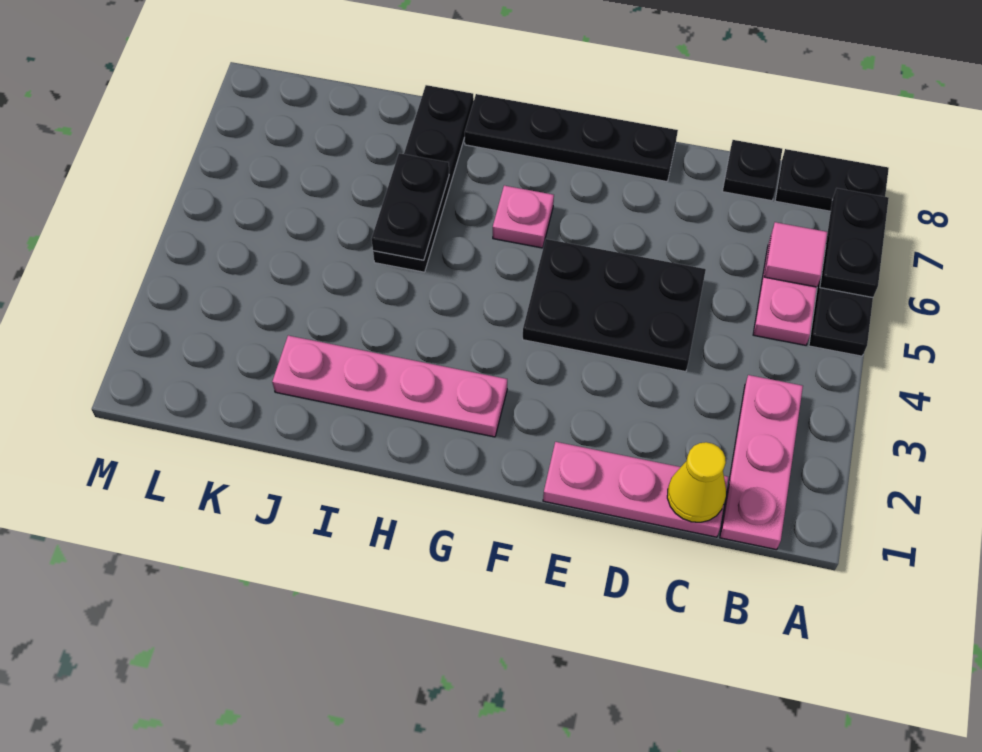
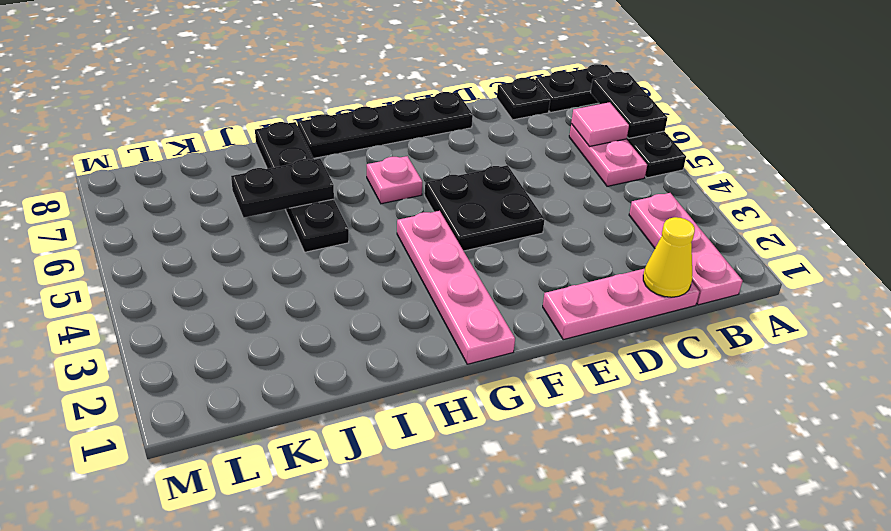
black 2x3 plate [523,239,706,372] -> black 2x2 plate [425,165,545,251]
pink 1x4 plate [272,336,507,437] -> pink 1x4 plate turned to [397,211,515,364]
black 1x2 plate [372,153,449,260] -> black 1x2 plate turned to [231,159,334,217]

